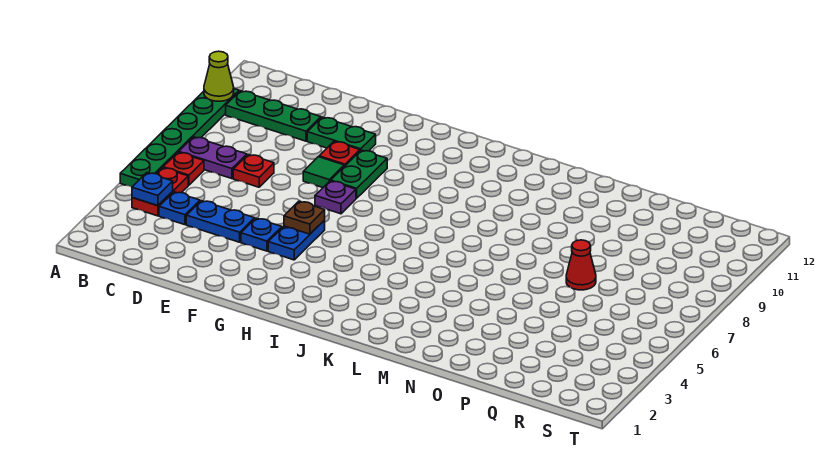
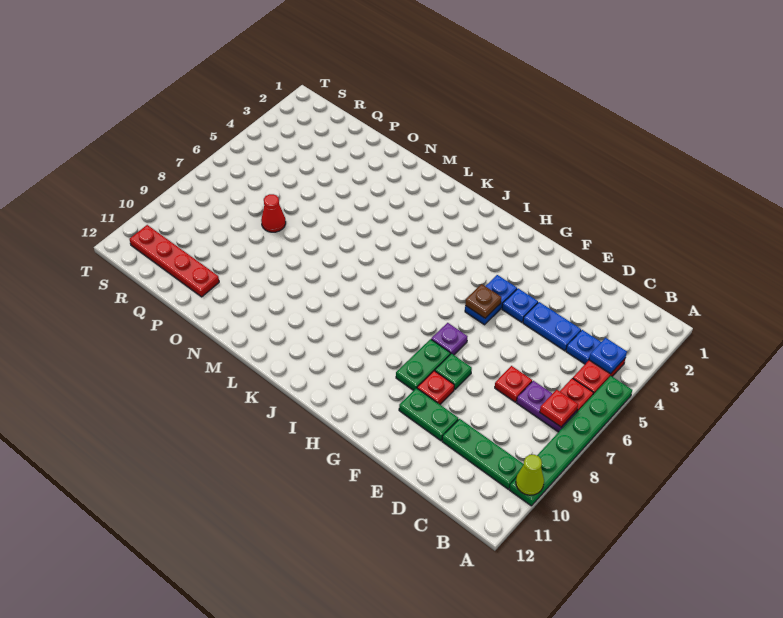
none -> red 1x1 plate [540,390,578,427]
green 1x1 tile [303,157,344,188] -> green 1x1 plate [435,353,472,390]
none -> red 1x4 plate [129,225,219,297]

